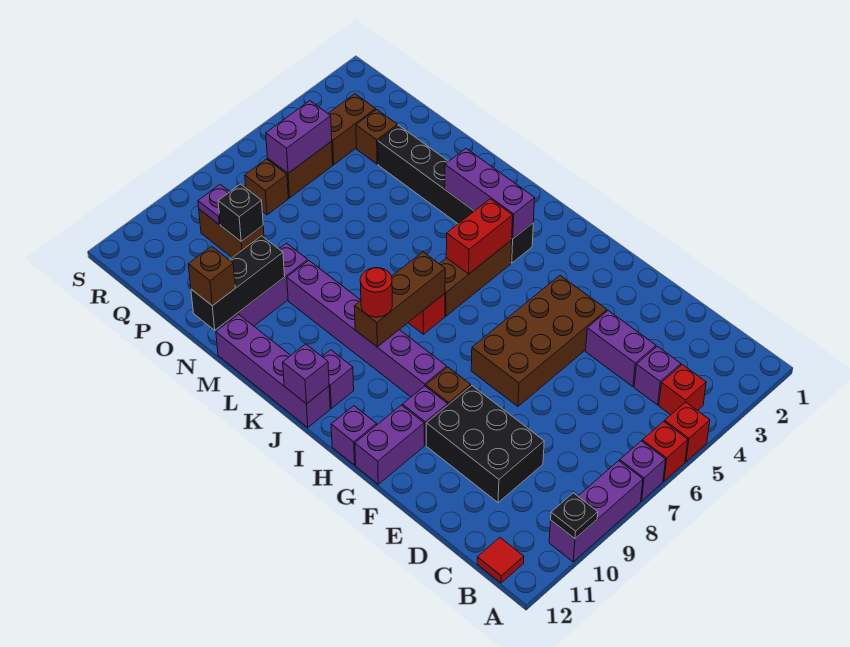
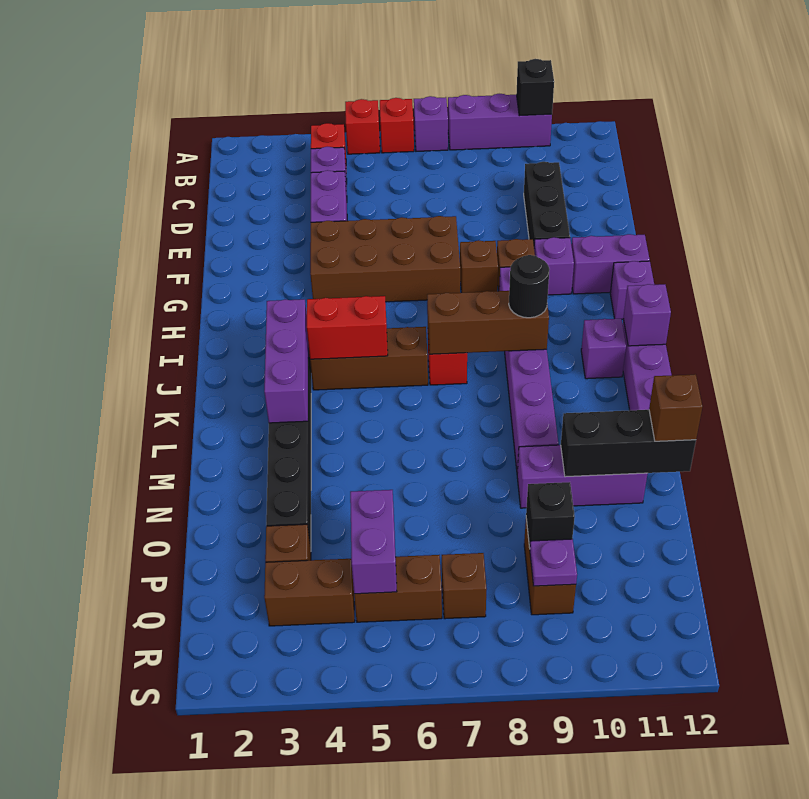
black 1x1 plate [551,493,598,539] -> black 1x1 brick [516,59,554,116]
red 1x1 tile [477,538,524,583] -> none
black 2x3 brick [426,386,544,503] -> black 1x3 brick [524,162,570,244]
none -> brown 1x1 brick [460,240,498,293]
red 1x1 round brick [360,268,392,317] -> black 1x1 round brick [509,255,549,318]
purple 1x2 brick [266,101,332,173] -> purple 1x2 brick turned to [350,490,397,594]

